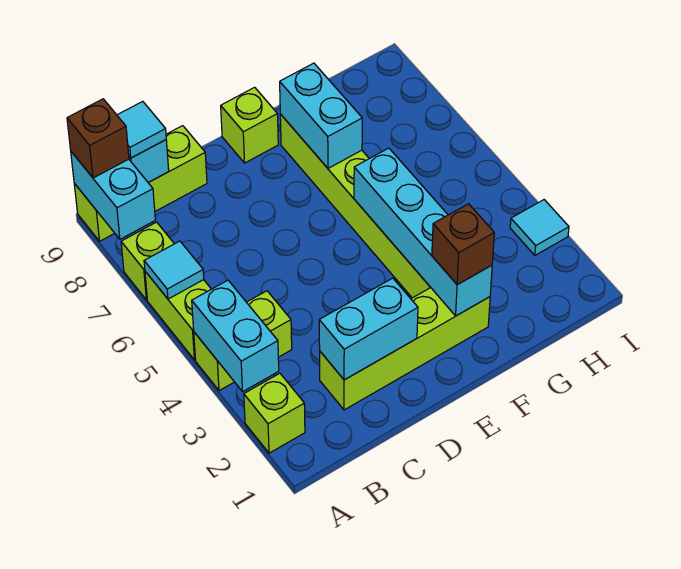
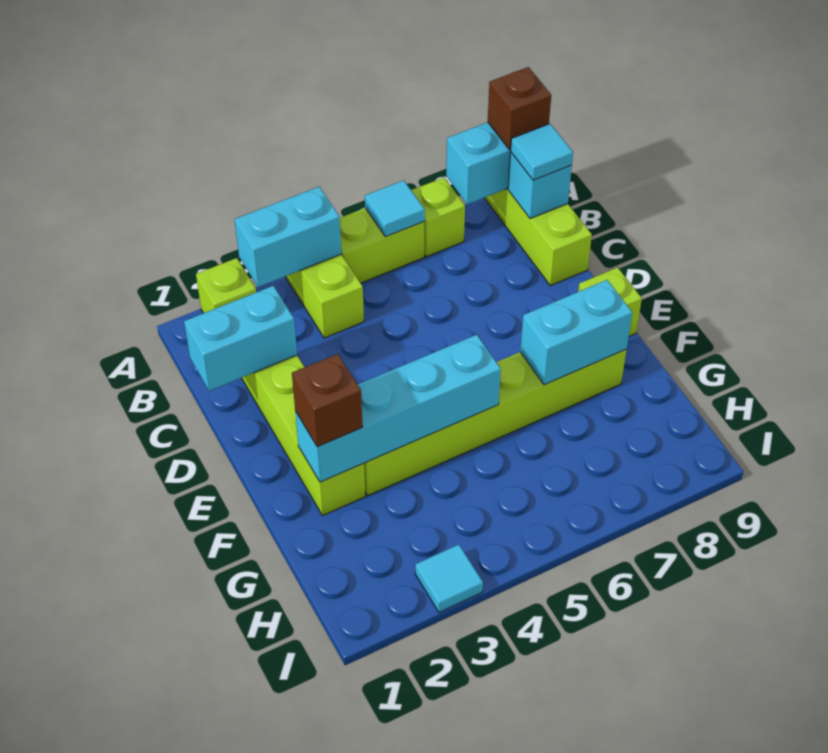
cyan 1x2 brick [319,278,418,380] -> cyan 1x2 brick turned to [184,286,297,391]

